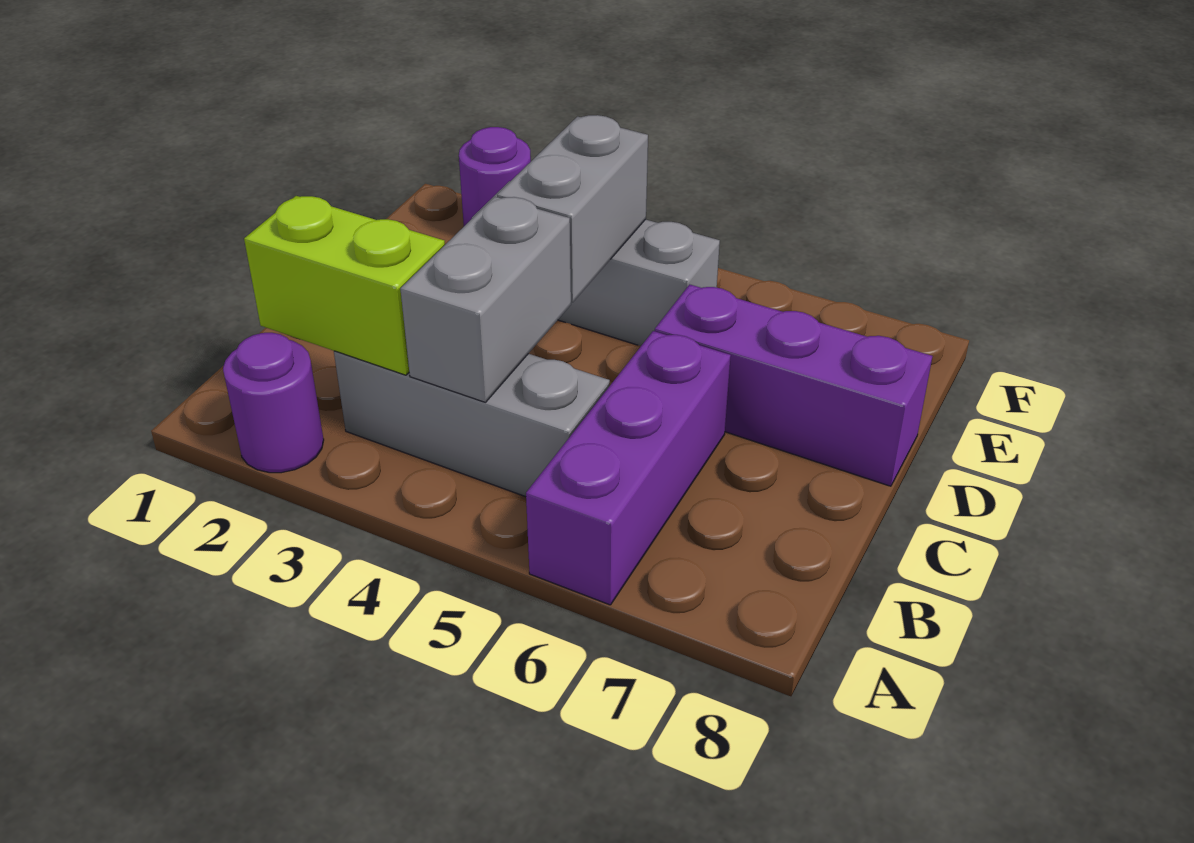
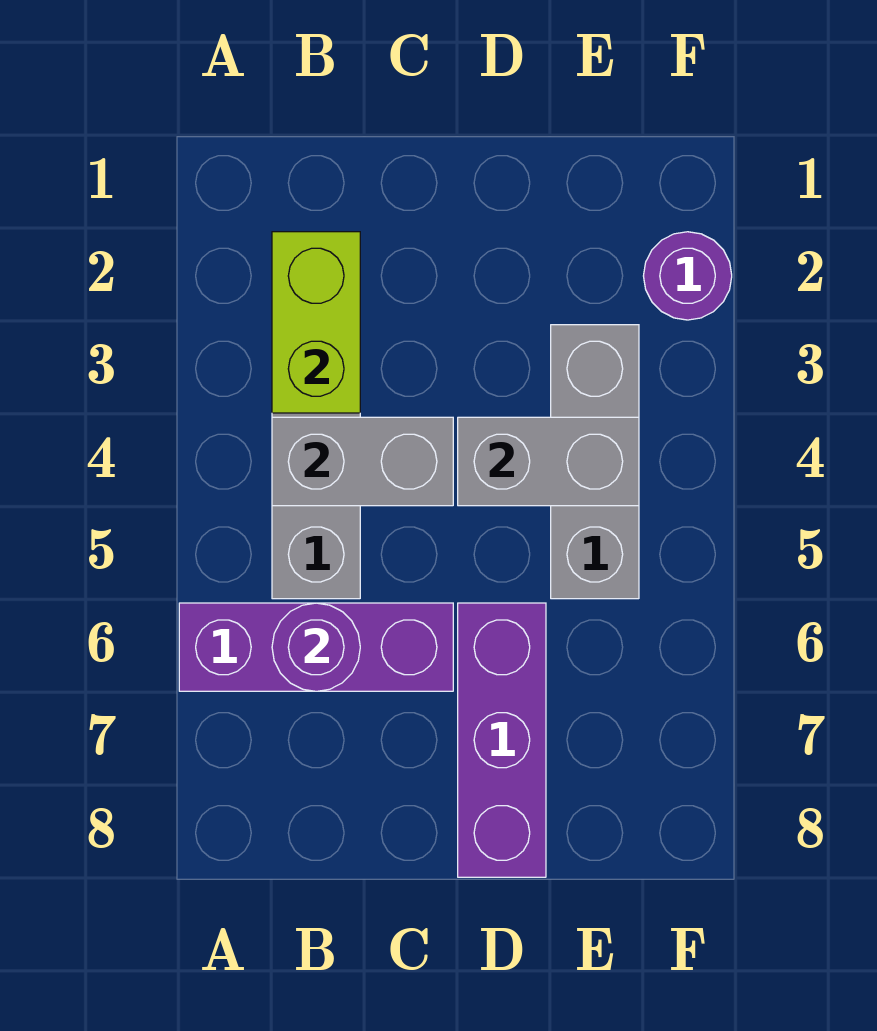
purple 1x1 round brick [223,333,324,473] -> purple 1x1 round brick moved to [272,603,360,691]

